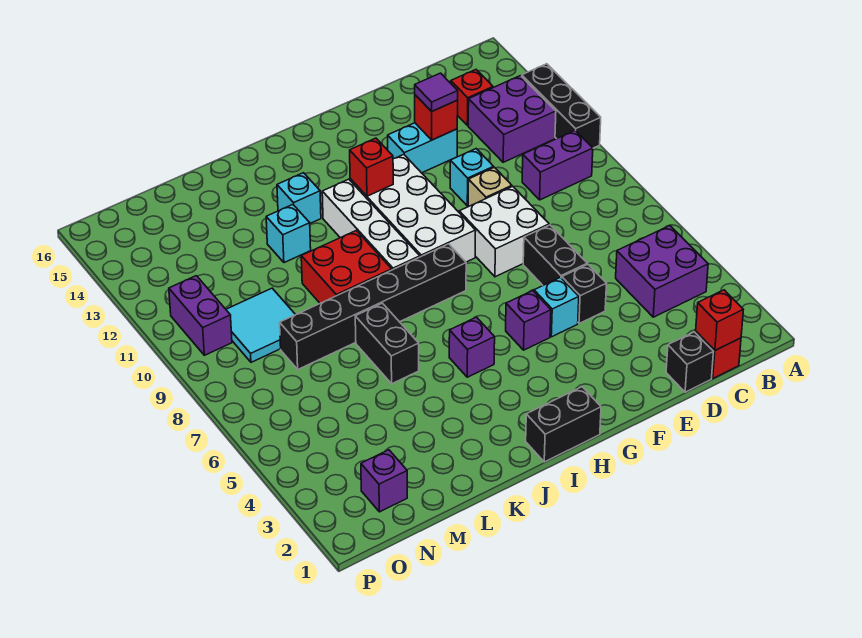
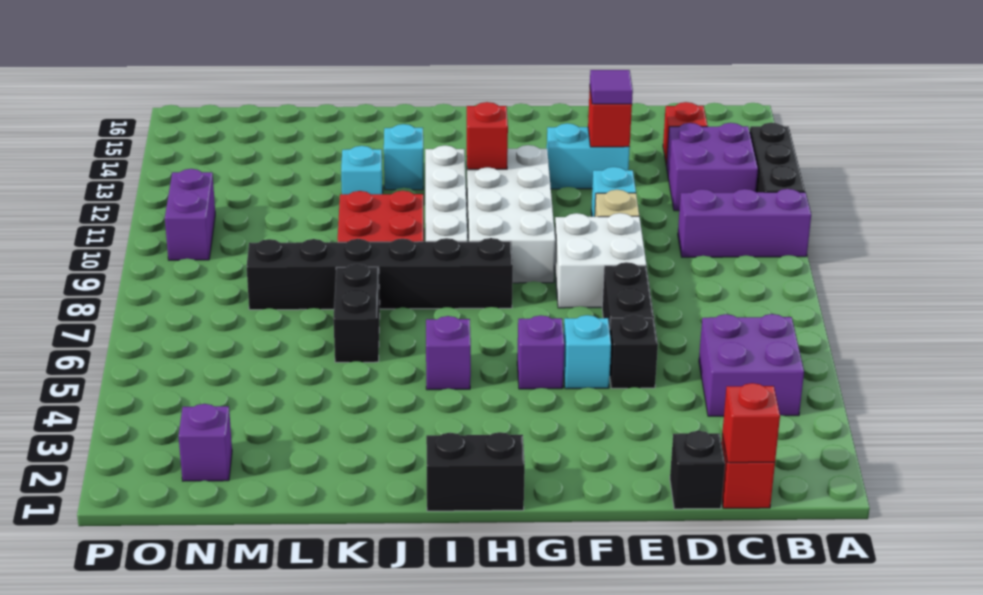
purple 1x2 brick [522,131,593,200] -> purple 1x3 brick [678,189,811,257]
cyan 2x2 tile [226,288,295,362] -> none

